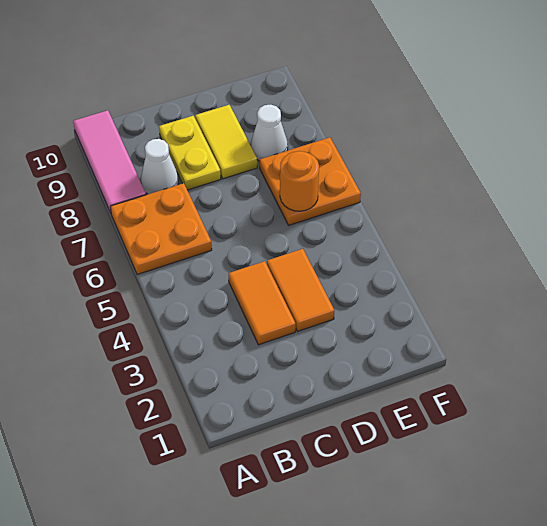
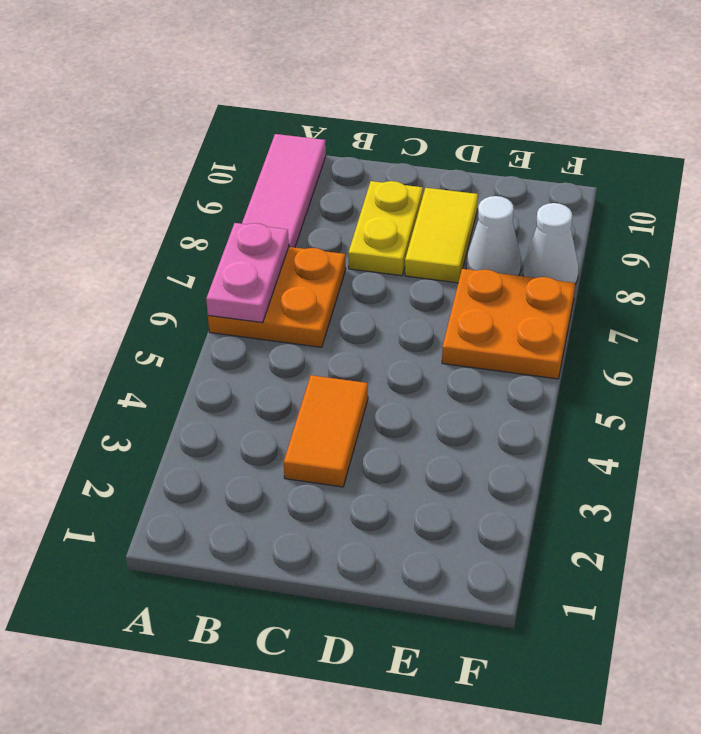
none -> pink 1x2 plate [206,223,289,323]
white 1x1 cone [141,139,179,194] -> white 1x1 cone moved to [523,203,578,284]
orange 1x2 tile [267,249,334,332] -> none
orange 1x1 round brick [280,151,319,211] -> none

